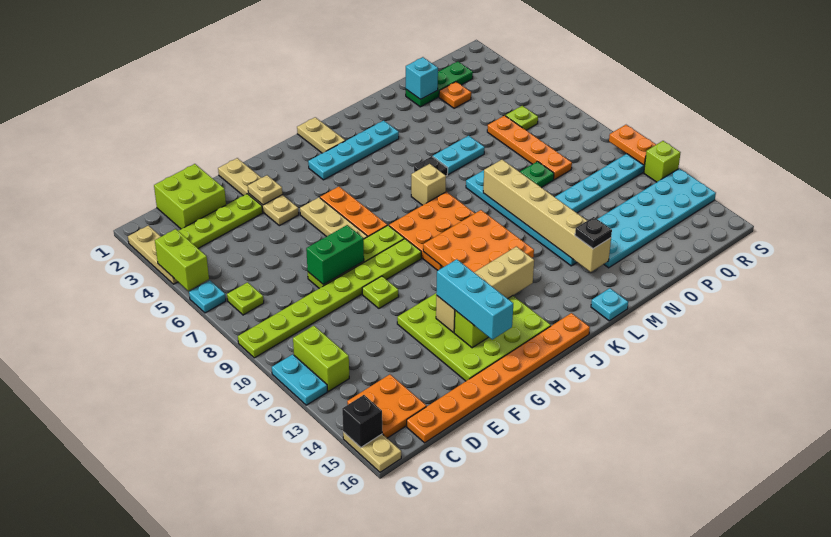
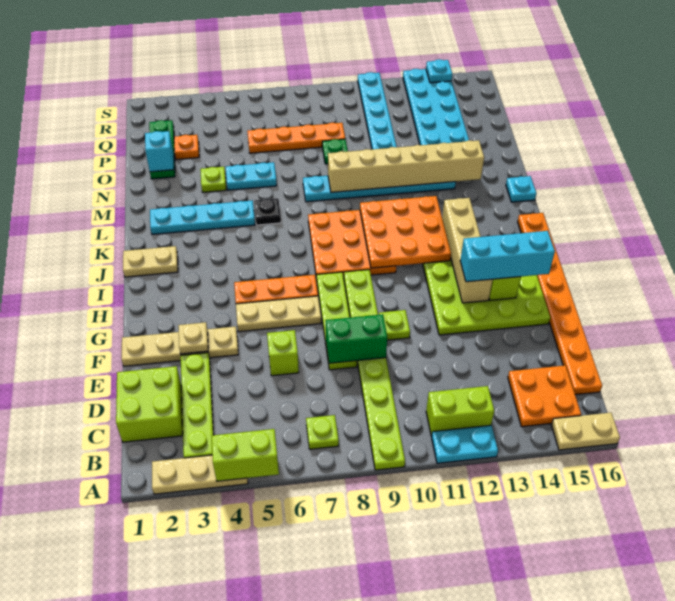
cyan 1x1 plate [189,280,226,313] -> cyan 1x1 plate moved to [426,59,452,83]
black 1x1 brick [342,395,382,447] -> none
green 1x2 brick [306,225,364,285] -> green 1x2 brick turned to [326,314,387,363]
cyan 1x4 plate [308,121,399,180] -> cyan 1x4 plate turned to [150,200,255,234]
tan 1x1 brick [411,164,446,205] -> none
cyan 1x2 plate [433,136,485,174] -> cyan 1x2 plate turned to [226,162,277,190]
black 1x1 plate [575,217,612,249] -> none
lime 1x1 plate [505,106,538,130] -> lime 1x1 plate moved to [200,167,226,192]
orange 1x2 plate [609,125,656,165] -> none
lime 1x1 brick [644,141,680,182] -> lime 1x1 brick moved to [267,330,299,376]

